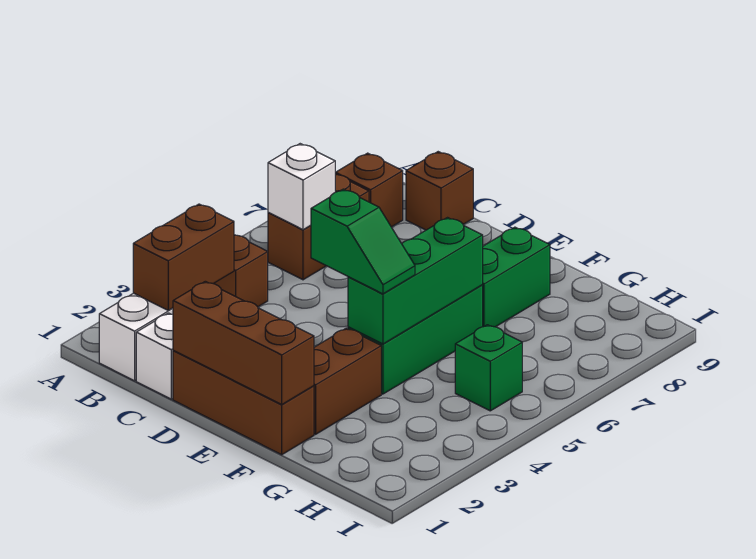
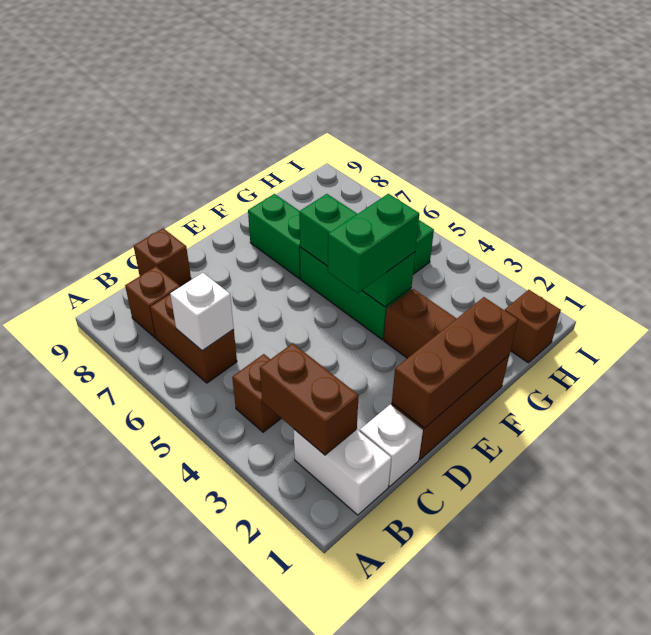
green 1x2 slope [311,189,415,294] -> green 1x2 brick [328,194,419,293]
none -> brown 1x1 brick [505,290,561,363]

